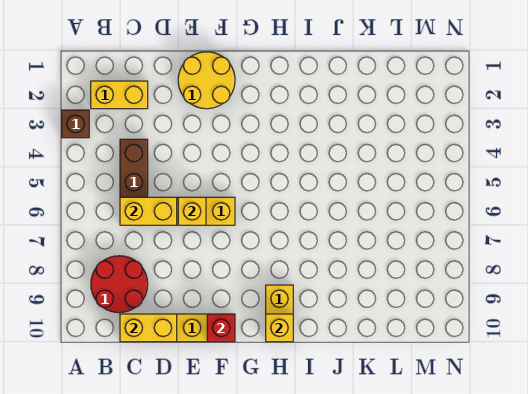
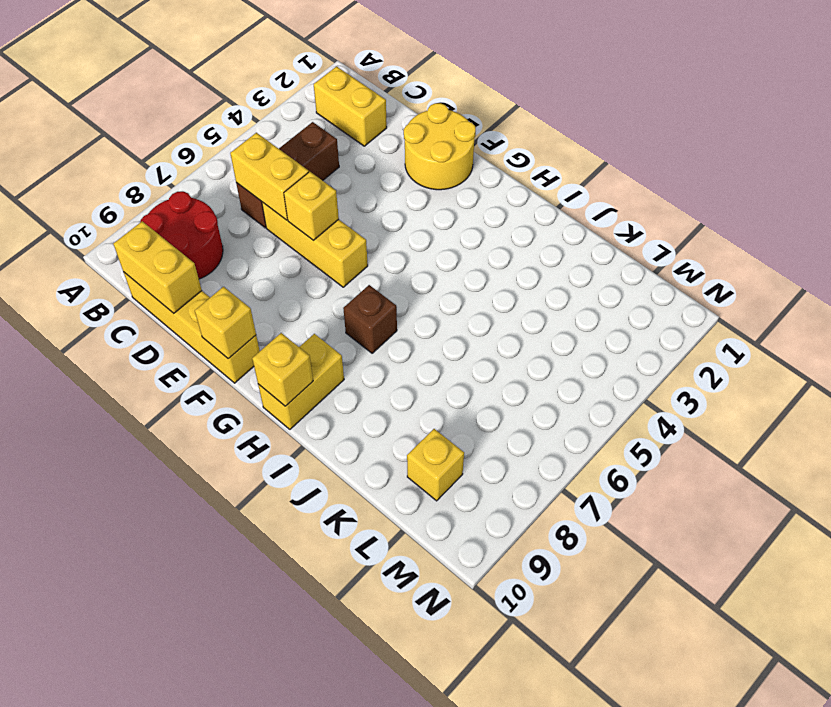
brown 1x1 brick [62,110,89,138] -> brown 1x1 brick moved to [343,285,397,353]
red 1x1 brick [207,314,235,342] -> yellow 1x1 brick [195,287,256,359]
none -> yellow 1x1 brick [407,429,464,501]

